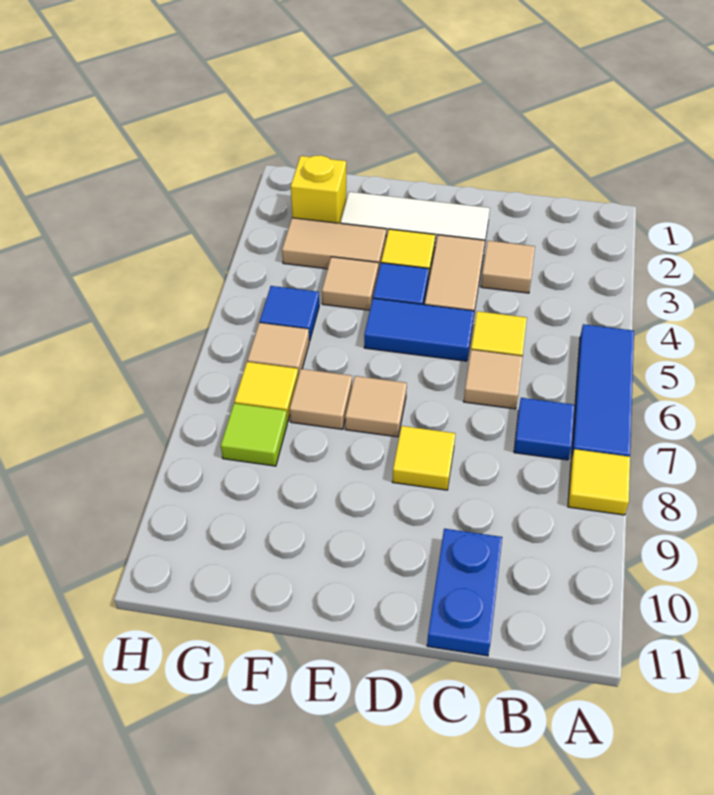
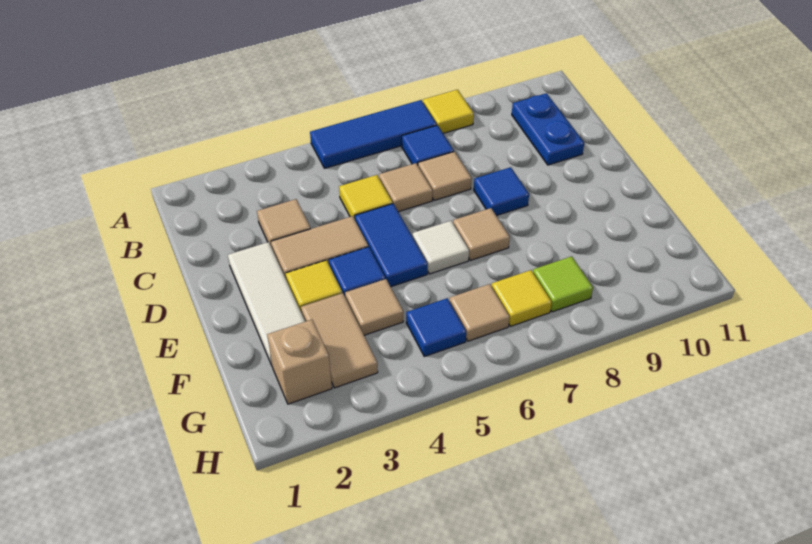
blue 1x2 plate [427,529,502,656] -> blue 1x2 plate turned to [512,93,584,165]
yellow 1x1 tile [392,426,455,490] -> blue 1x1 tile [474,167,529,216]
none -> white 1x1 tile [413,221,469,274]
tan 1x1 tile [290,369,352,429] -> tan 1x1 tile moved to [418,152,472,201]
yellow 1x1 brick [291,155,347,223] -> tan 1x1 brick [267,320,332,404]

